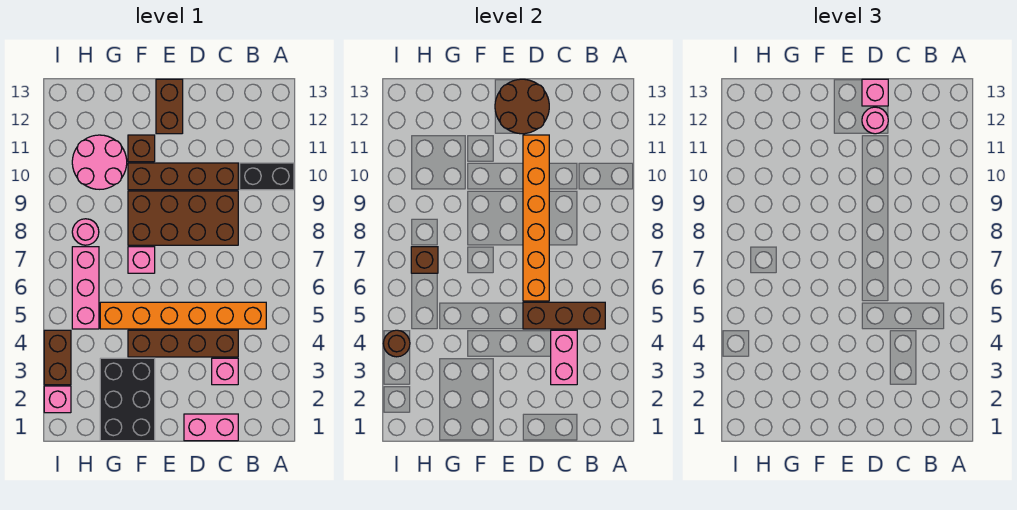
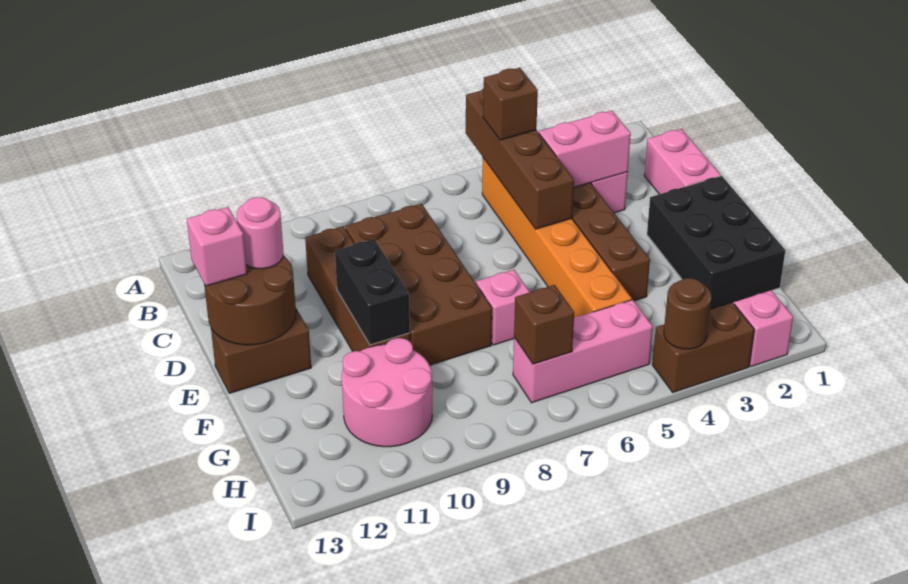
black 1x2 brick [240,163,294,190] -> black 1x2 brick moved to [335,239,410,345]
brown 1x3 brick [523,302,605,329] -> brown 1x4 brick [466,88,574,229]
orange 1x6 brick [523,135,549,301] -> none
black 2x3 brick [100,358,155,441] -> black 2x3 brick turned to [647,176,785,310]
brown 1x1 brick [128,135,155,162] -> brown 1x1 brick moved to [483,68,538,140]
pink 1x1 round brick [72,219,99,245] -> none

